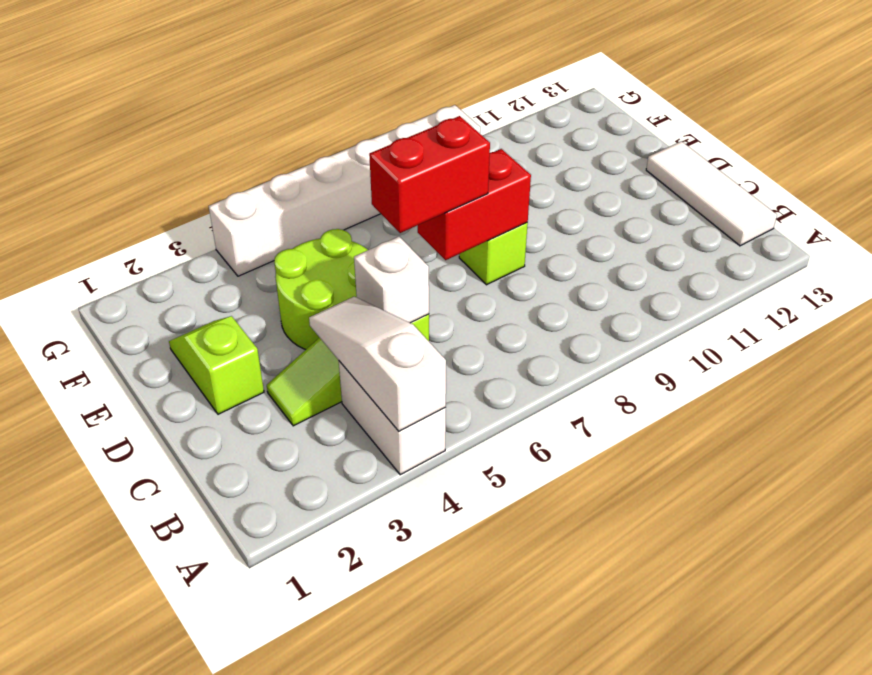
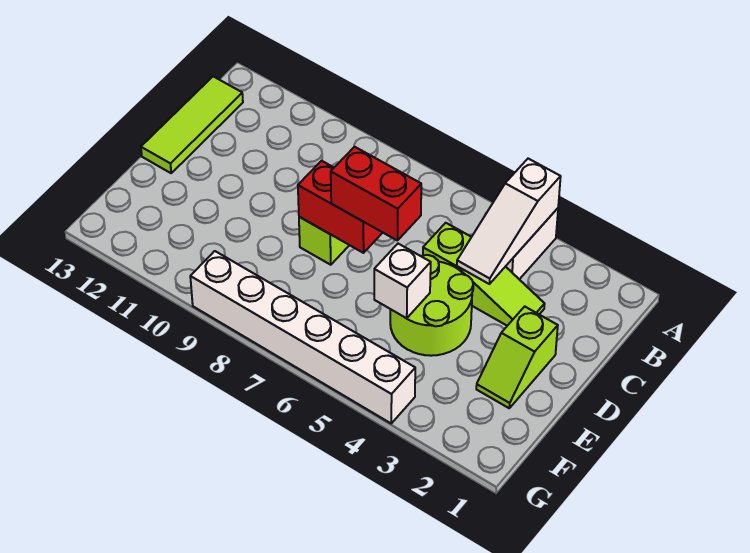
white 1x3 tile [646,141,777,246] -> lime 1x3 tile [141,76,243,173]
white 1x1 brick [354,237,429,323] -> white 1x1 brick moved to [374,244,431,318]

